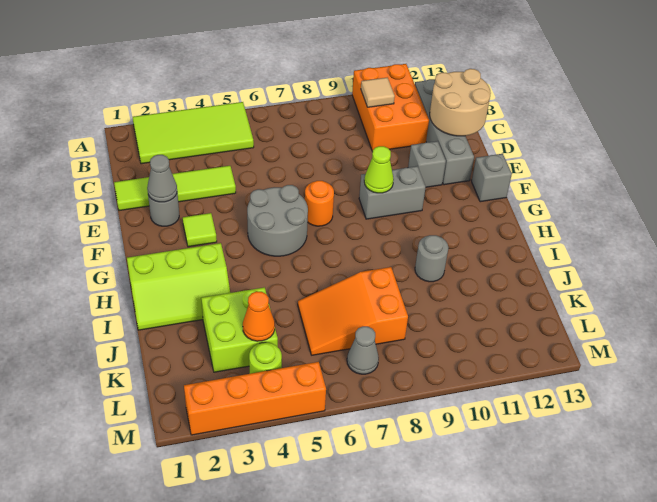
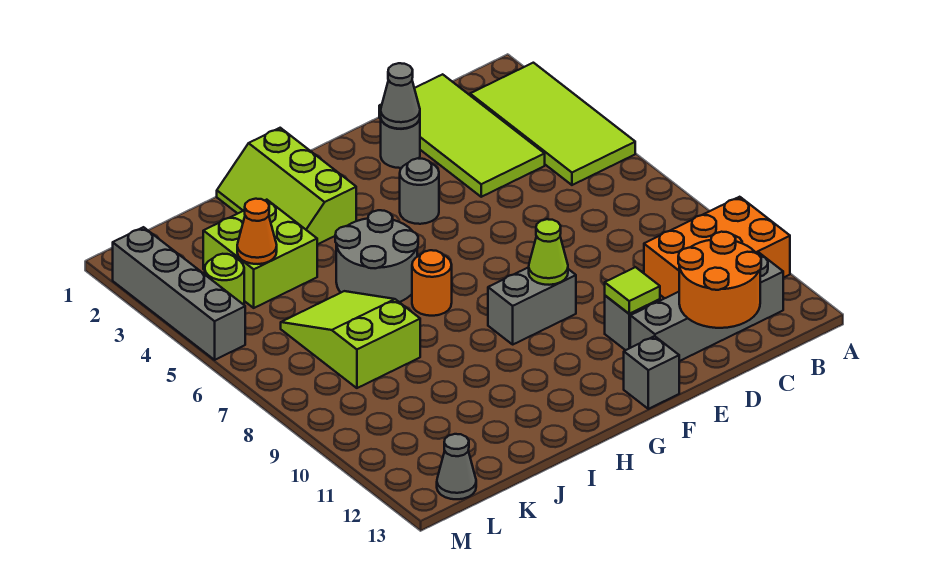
tan 1x1 tile [361,78,395,107] -> none
tan 2x2 round brick [430,69,491,136] -> orange 2x2 round brick [678,232,761,328]
lime 1x4 tile [114,166,236,211] -> lime 2x4 tile [379,74,545,197]
lime 1x1 tile [183,213,217,247] -> lime 1x1 tile moved to [605,267,660,314]
grey 2x2 round brick [247,185,308,256] -> grey 2x2 round brick moved to [335,210,418,302]
orange 1x1 round brick [305,181,334,226] -> orange 1x1 round brick moved to [412,250,452,316]
grey 1x2 brick [359,166,426,219] -> grey 1x2 brick turned to [488,267,576,344]
grey 1x1 round brick [415,235,448,282] -> grey 1x1 round brick moved to [400,158,439,224]
orange 2x3 slope [298,267,408,355] -> lime 2x3 slope [281,291,420,388]
grey 1x1 cone [347,326,379,374] -> grey 1x1 cone moved to [437,434,476,499]
orange 1x4 brick [184,362,326,435] -> grey 1x4 brick [113,227,245,360]

